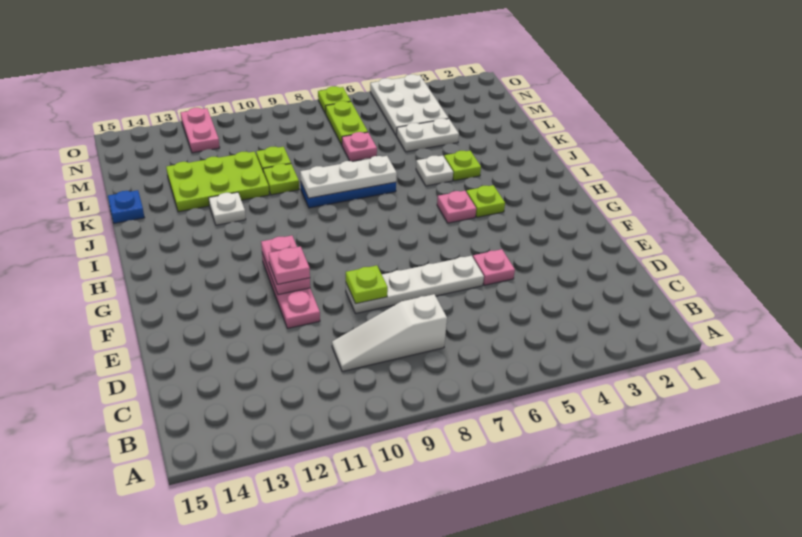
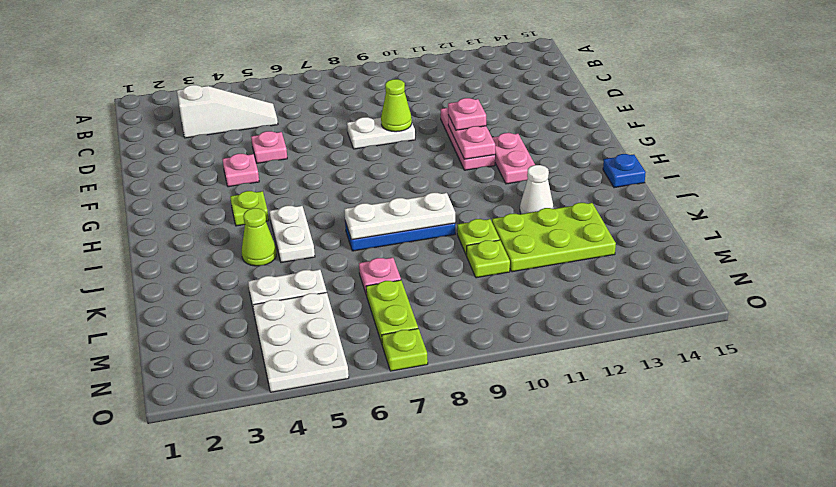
white 1x3 slope [332,294,447,372] -> white 1x3 slope moved to [177,85,278,138]
white 1x4 plate [346,256,484,313] -> white 1x2 plate [347,117,415,149]
lime 1x1 plate [346,265,388,304] -> lime 1x1 cone [381,79,412,132]
pink 1x1 plate [437,191,476,223] -> pink 1x1 plate moved to [222,154,259,187]
lime 1x1 plate [444,151,481,181] -> lime 1x1 cone [242,208,276,266]
white 1x1 plate [416,156,453,186] -> white 1x2 plate [270,206,315,263]
white 1x1 plate [209,192,246,225] -> white 1x1 cone [520,165,553,214]
blue 1x1 plate [108,190,144,223] -> blue 1x1 plate moved to [603,154,646,188]
pink 1x2 plate [181,108,220,153] -> pink 1x2 plate moved to [492,133,535,184]

